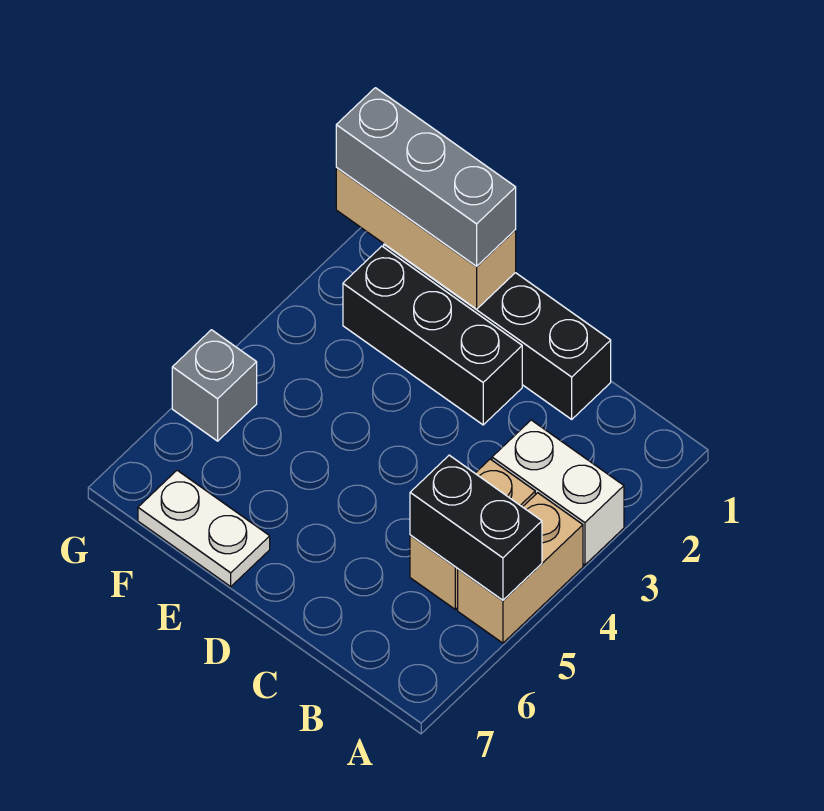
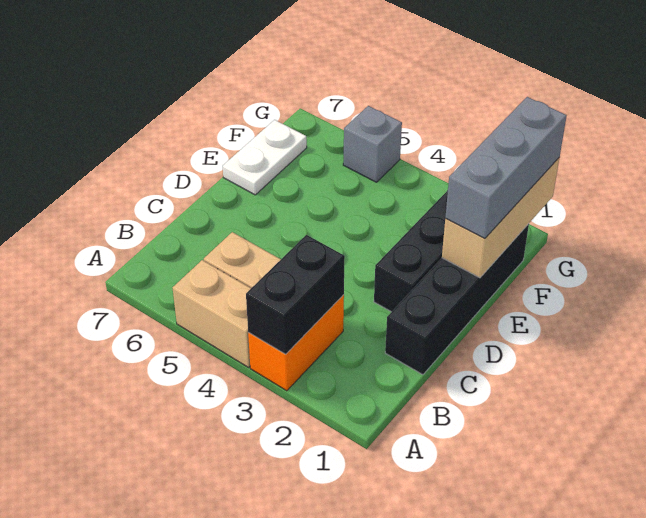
white 1x2 brick [492,420,624,565] -> orange 1x2 brick [248,295,344,391]
black 1x2 brick [410,455,542,600] -> black 1x2 brick moved to [246,235,345,354]

